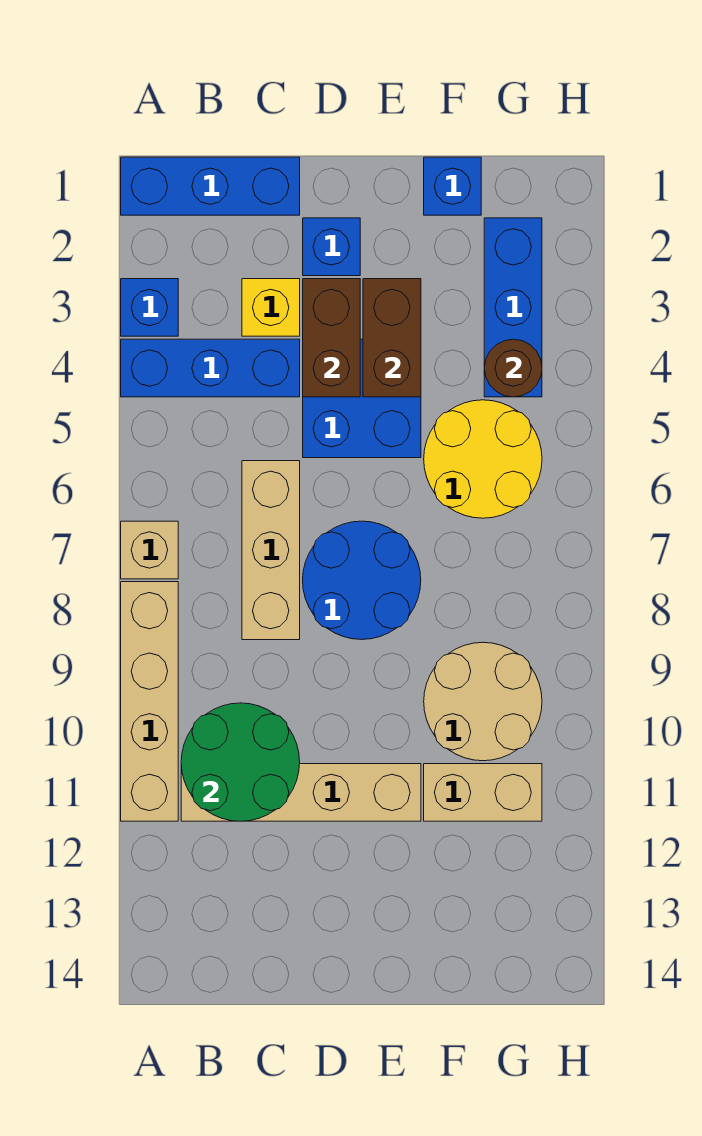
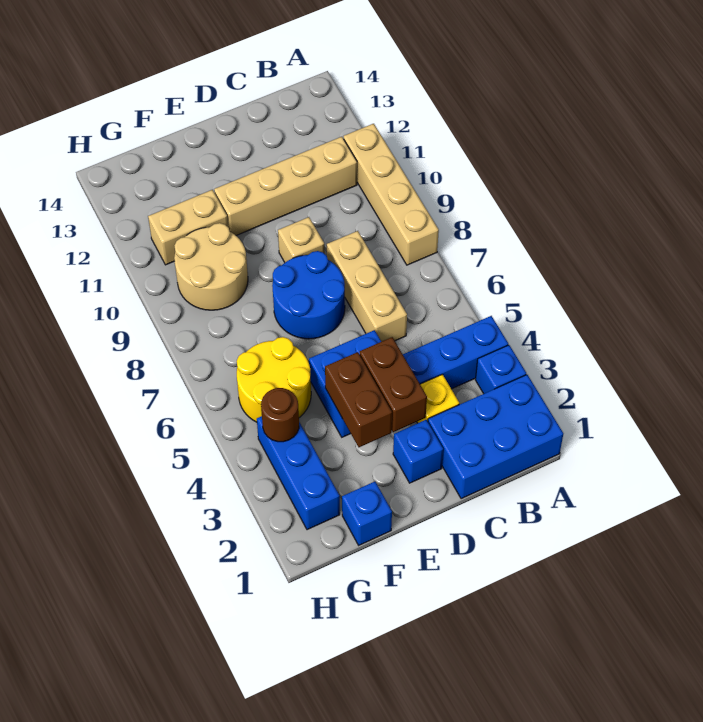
blue 1x3 brick [121,157,300,215] -> blue 2x3 brick [428,375,563,499]
tan 1x1 brick [121,521,178,579] -> tan 1x1 brick moved to [278,217,325,262]
green 2x2 round brick [181,703,300,821] -> none

